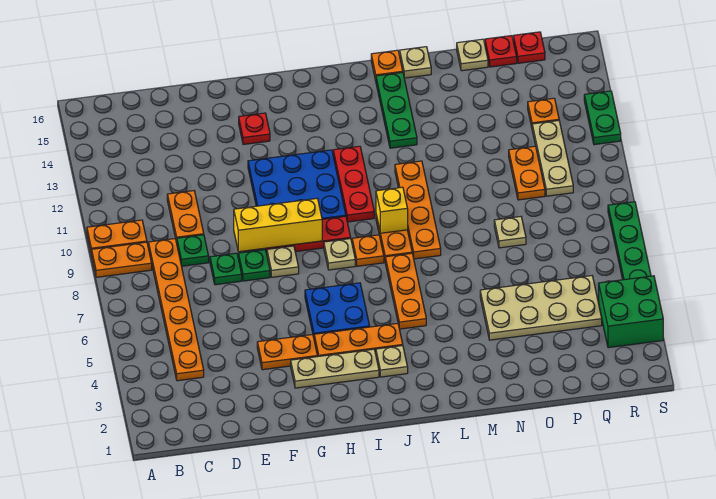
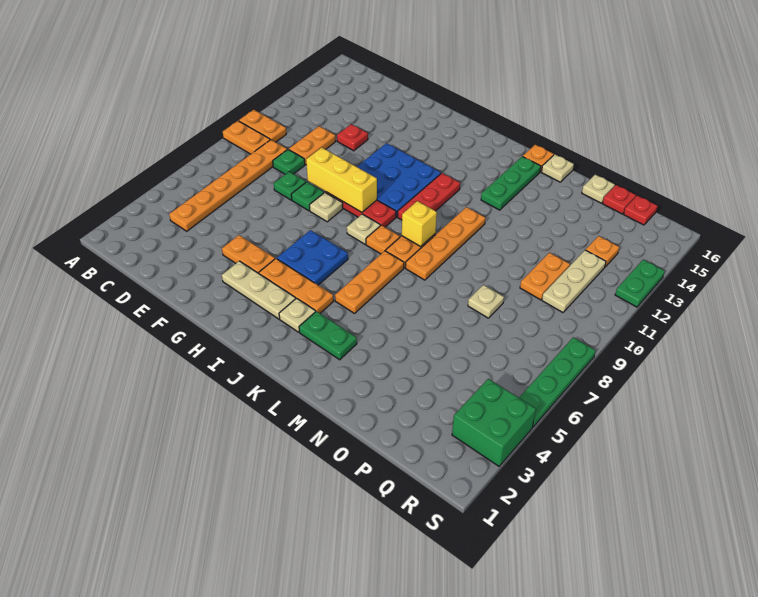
red 1x1 plate [239,113,270,145] -> red 1x1 plate moved to [337,124,368,151]
none -> green 1x2 plate [299,311,357,360]
tan 2x4 plate [480,276,602,340] -> none

